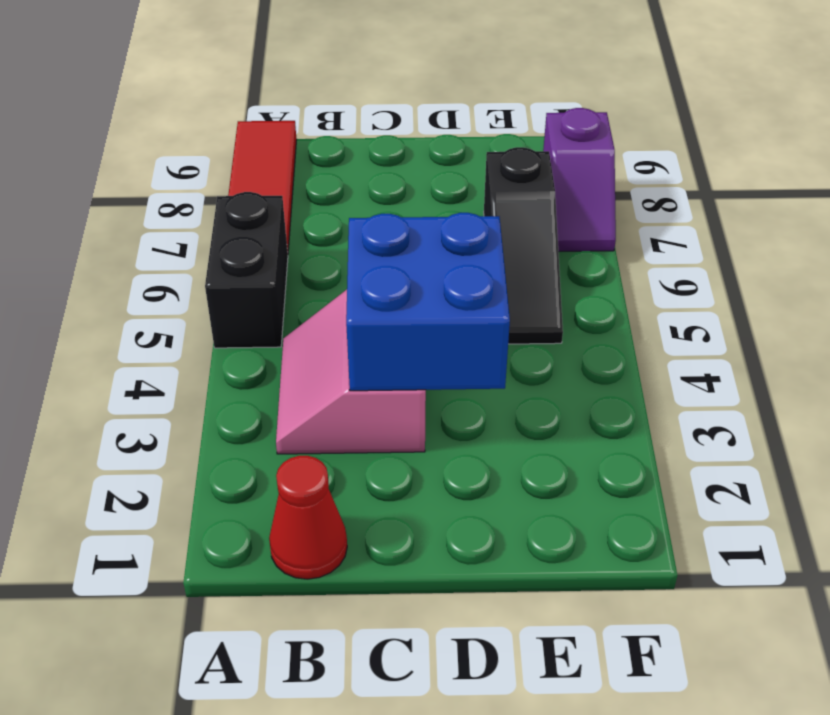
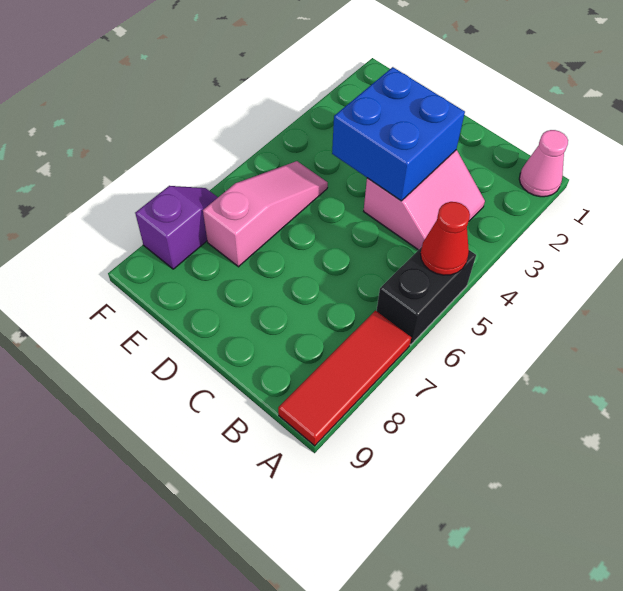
none -> pink 1x1 cone [519,130,568,197]
red 1x1 cone [269,456,347,579] -> red 1x1 cone moved to [421,202,470,275]
black 1x3 slope [484,147,563,344] -> pink 1x3 slope [203,161,328,267]

